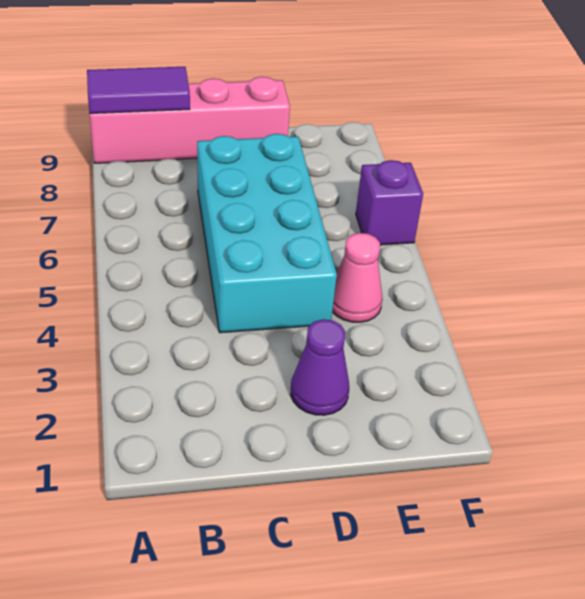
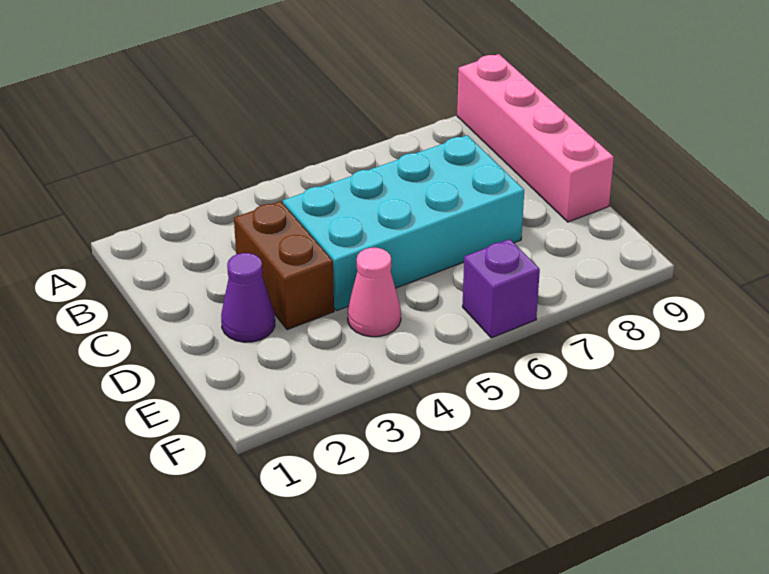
purple 1x2 tile [87,67,190,114] -> none
none -> brown 1x2 brick [234,201,334,330]

